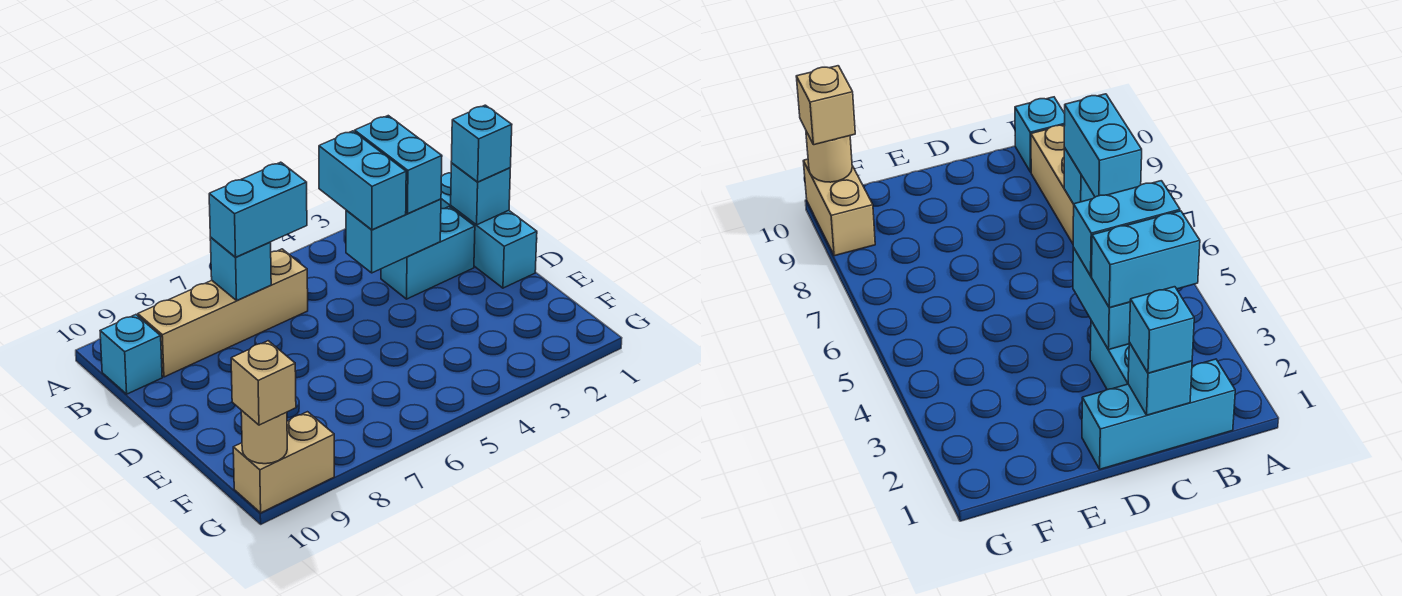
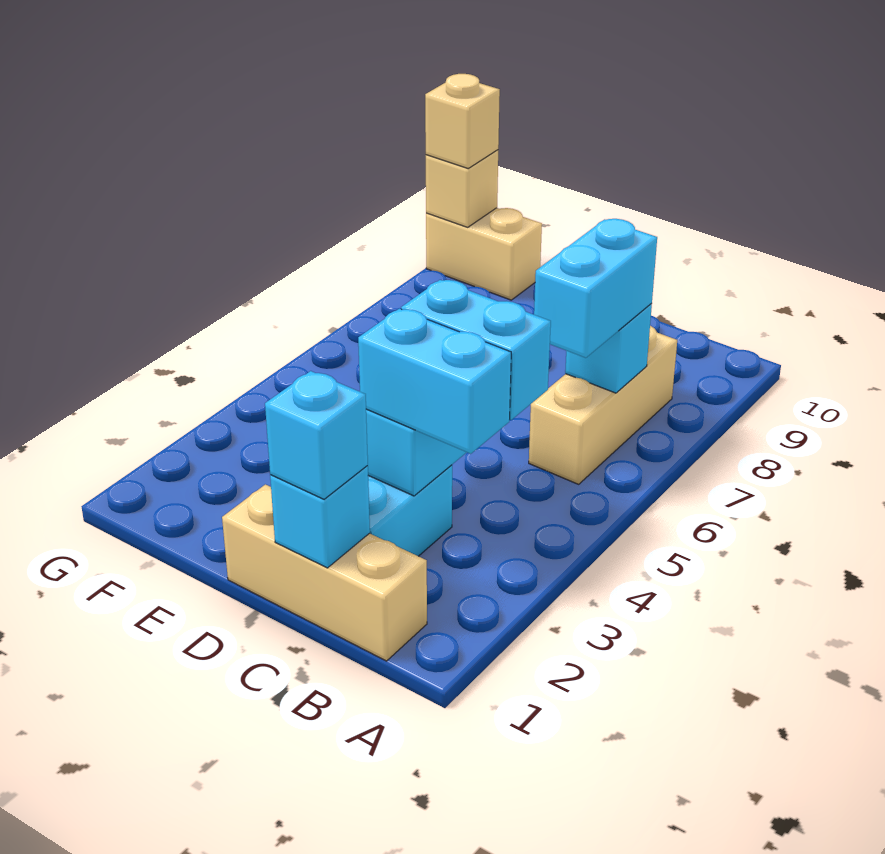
cyan 1x3 brick [441,173,537,288] -> tan 1x3 brick [222,484,427,661]
tan 1x4 brick [138,249,308,377] -> tan 1x3 brick [529,326,677,484]
cyan 1x1 brick [100,315,162,394] -> none
tan 1x2 brick [233,412,334,513] -> tan 1x2 brick turned to [426,208,542,300]
tan 1x1 round brick [241,410,287,464] -> tan 1x1 brick [426,150,498,227]

